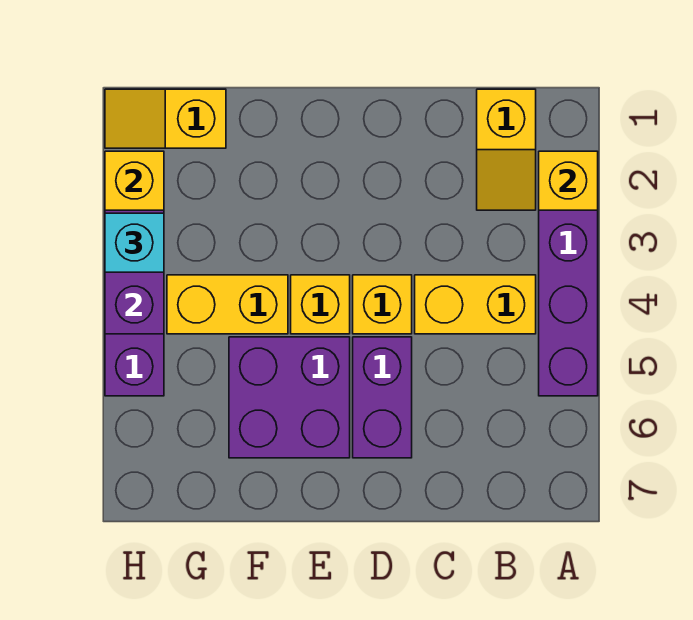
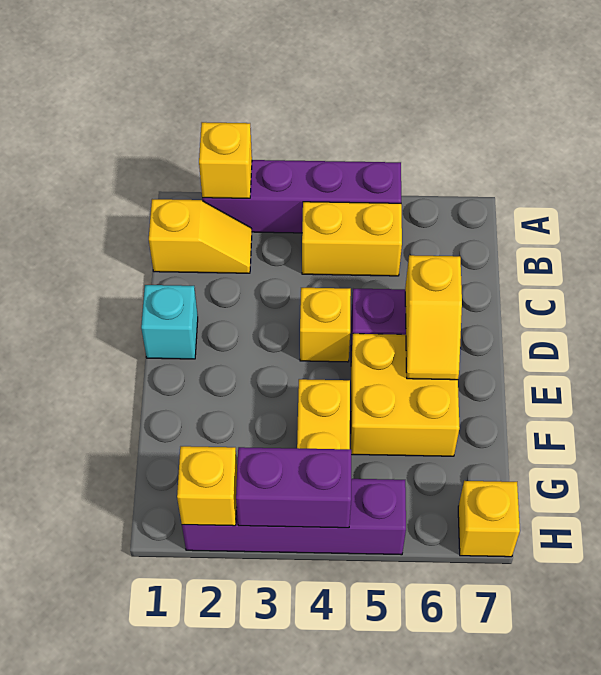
yellow 1x2 brick [415,275,536,334] -> yellow 1x2 brick turned to [302,202,402,276]
yellow 1x1 brick [291,275,350,334] -> yellow 1x1 brick moved to [458,481,520,557]
purple 2x2 brick [229,337,350,458] -> yellow 2x2 brick [351,334,460,456]
yellow 1x2 slope [105,89,226,148] -> yellow 1x2 slope moved to [405,255,462,380]
cyan 1x1 brick [105,213,164,272] -> cyan 1x1 brick moved to [141,285,198,359]

